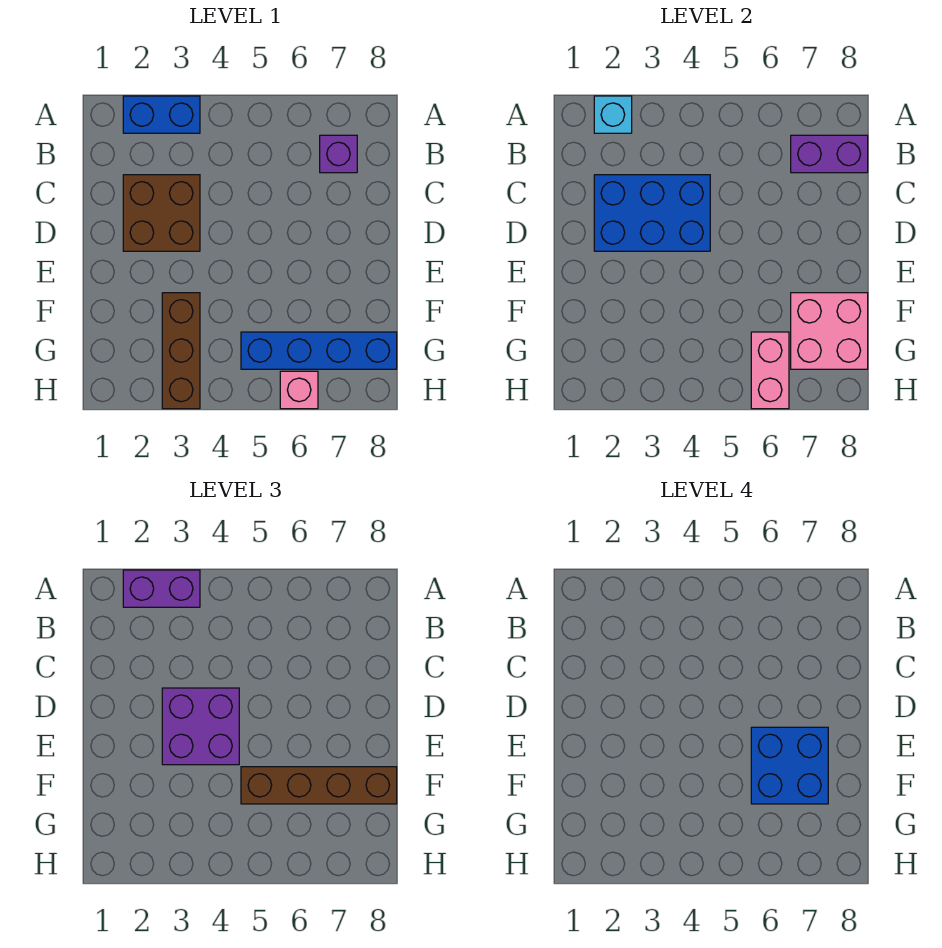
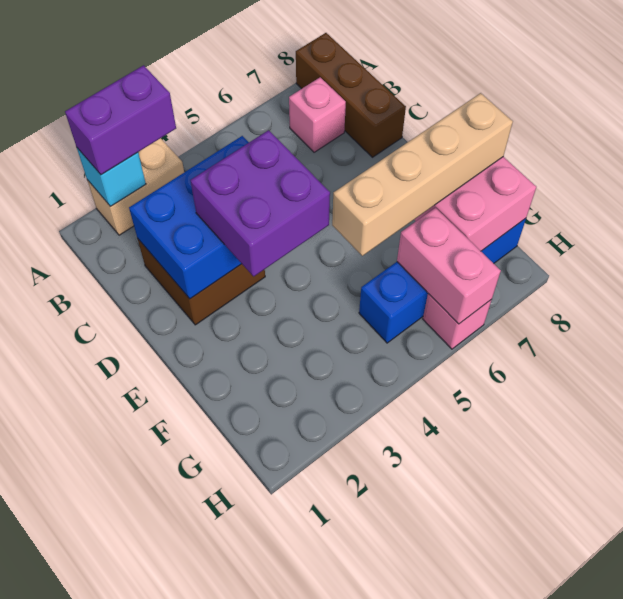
blue 1x2 brick [123,96,200,133] -> tan 1x2 brick [87,138,184,235]
purple 1x1 brick [320,135,357,173] -> pink 1x1 brick [289,77,346,152]
purple 1x2 brick [791,135,868,173] -> none
blue 2x2 brick [751,727,828,804] -> none
brown 1x3 brick [162,293,200,409] -> brown 1x3 brick moved to [296,33,406,157]
brown 1x4 brick [241,767,397,804] -> tan 1x4 brick [332,93,513,256]

